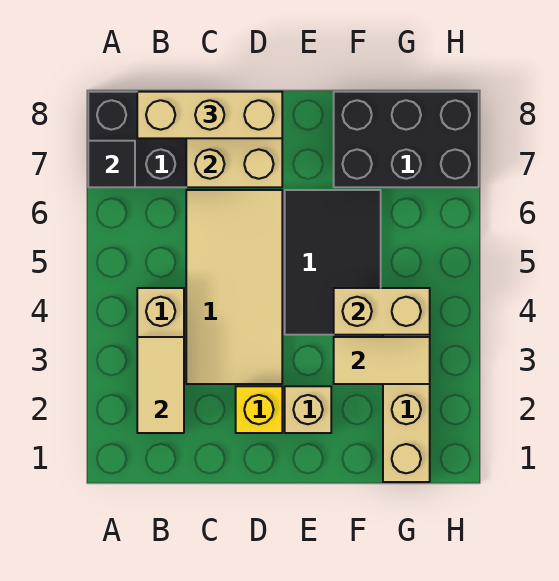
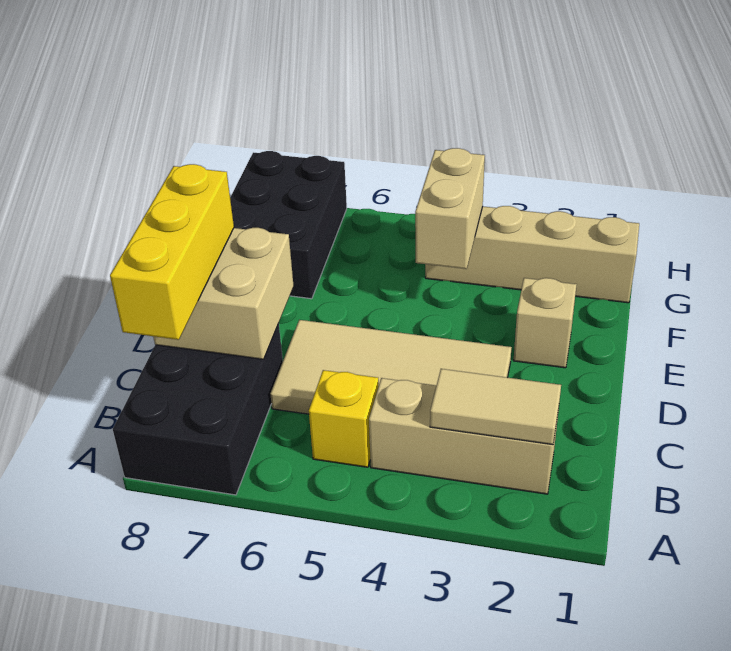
black 1x1 tile [88,141,135,187] -> none
tan 1x3 brick [137,92,282,138] -> yellow 1x3 brick [110,164,234,340]
yellow 1x1 brick [236,386,282,433] -> yellow 1x1 brick moved to [309,370,379,467]
black 2x3 tile [285,190,381,335] -> none
tan 1x2 tile [334,337,430,384] -> none

